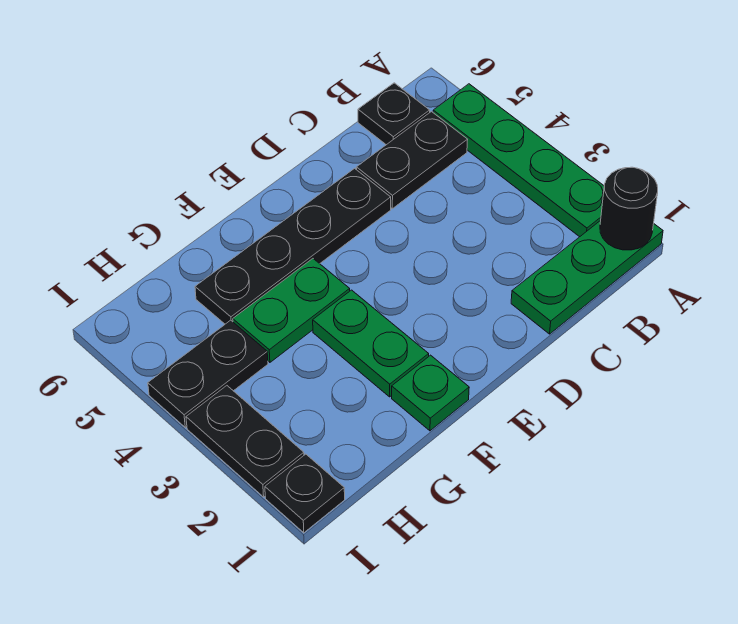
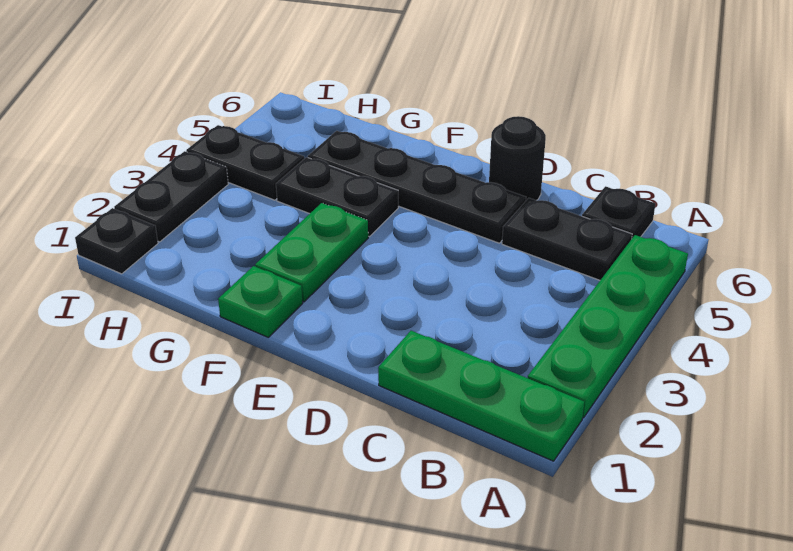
black 1x1 round brick [600,167,658,250] -> black 1x1 round brick moved to [489,116,546,200]
green 1x2 plate [233,259,350,362] -> black 1x2 plate [276,157,398,236]

